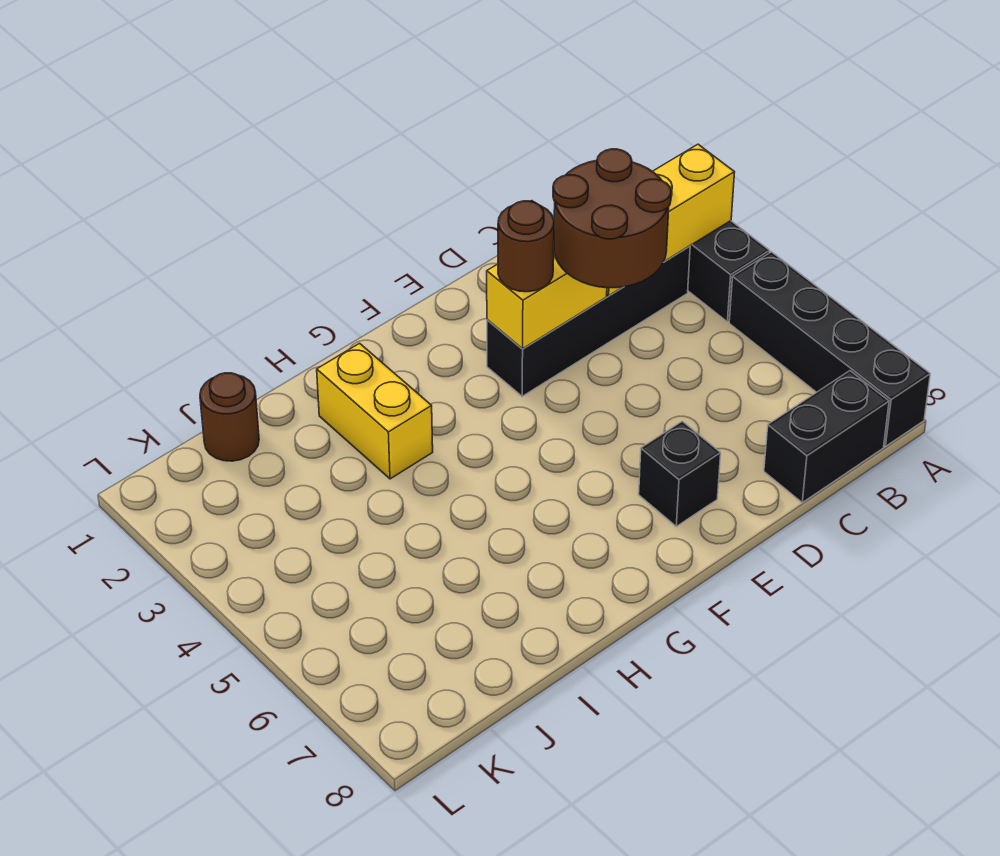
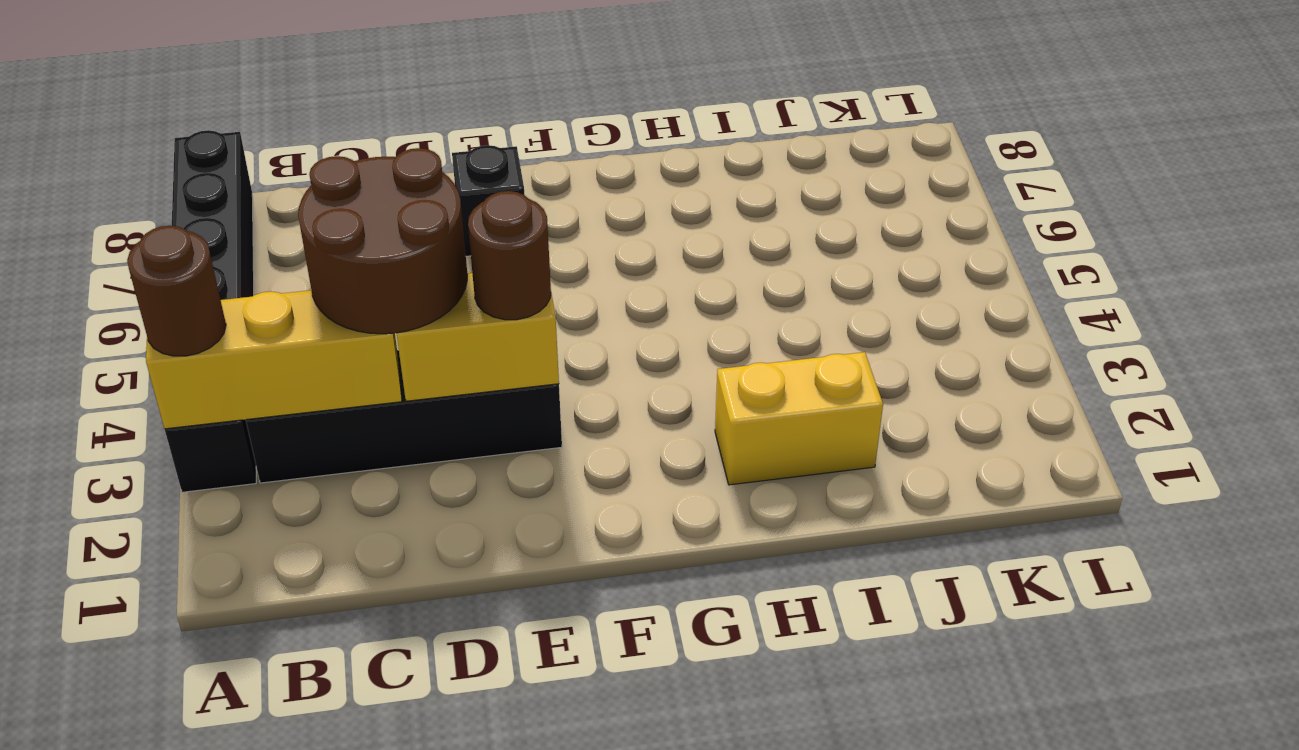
black 1x2 brick [764,371,889,503] -> none
yellow 1x2 brick [317,343,433,479] -> yellow 1x2 brick turned to [715,352,883,485]
brown 1x1 round brick [200,373,259,461] -> brown 1x1 round brick moved to [127,226,226,356]

